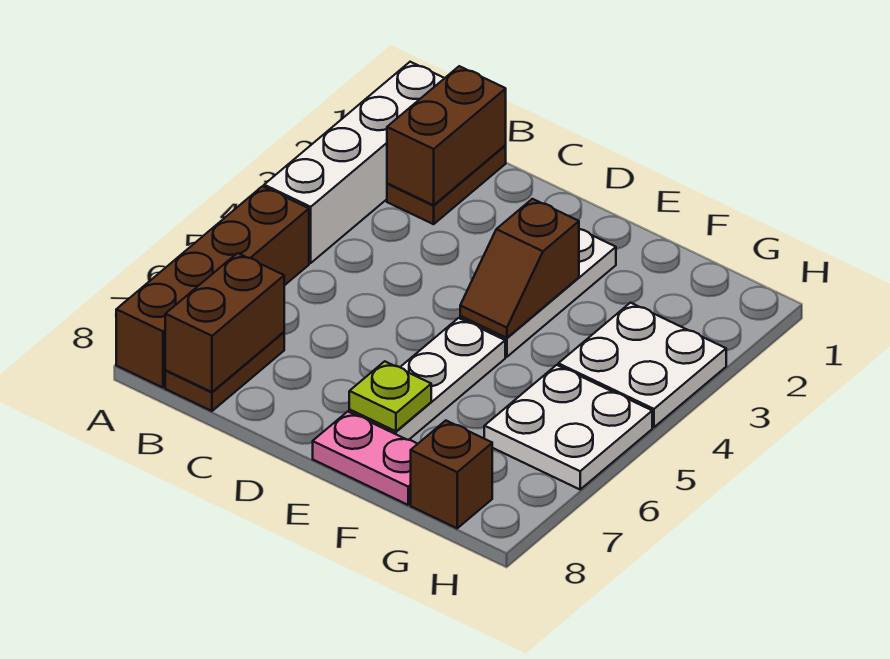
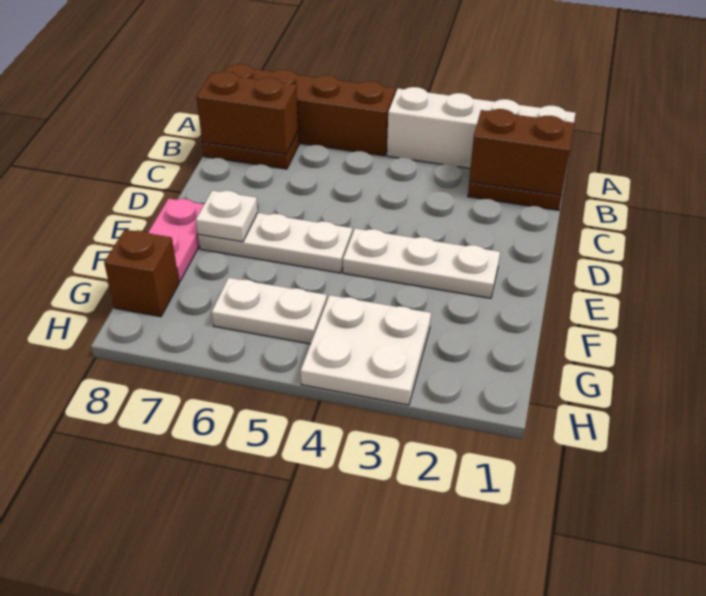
brown 1x2 slope [460,199,579,338] -> none
lime 1x1 plate [349,361,431,431] -> white 1x1 plate [196,190,258,242]
white 2x2 plate [484,365,652,489] -> white 1x2 plate [212,278,327,344]

